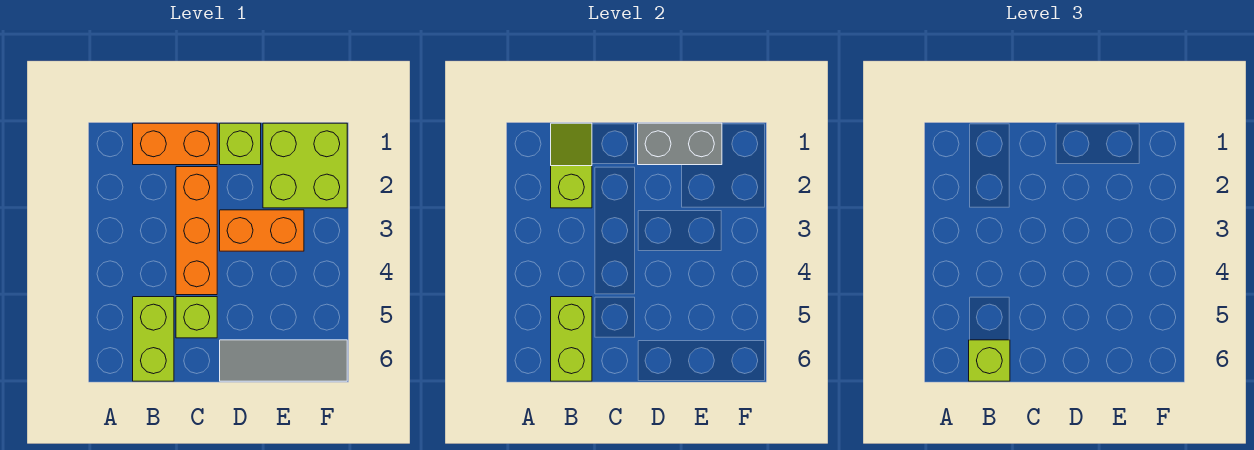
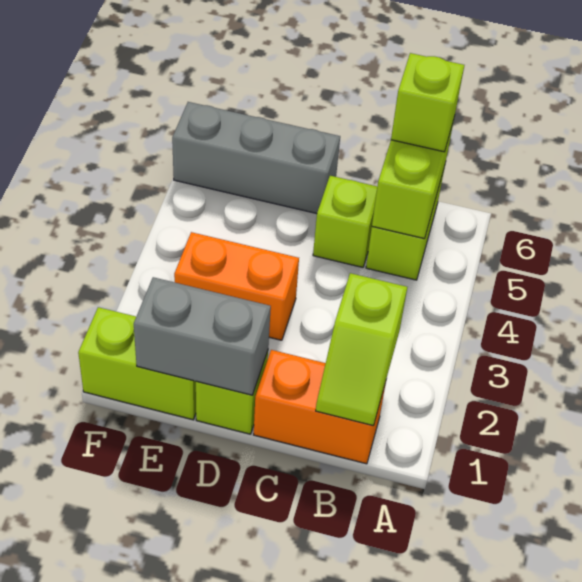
orange 1x3 brick [176,167,217,295] -> none
grey 1x3 tile [220,340,347,381] -> grey 1x3 brick [172,102,340,214]
lime 2x2 brick [263,123,347,208] -> lime 1x2 brick [78,307,196,420]

